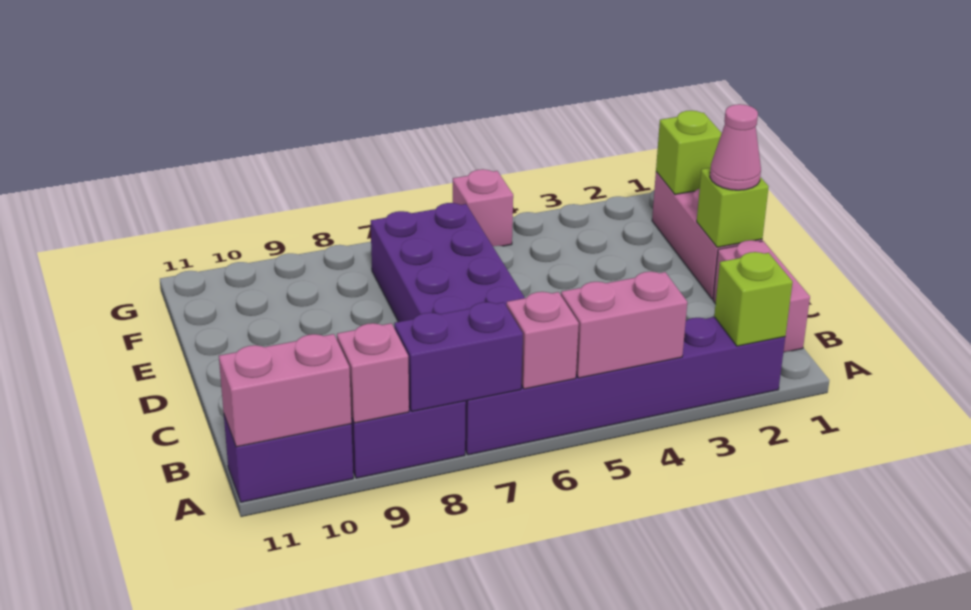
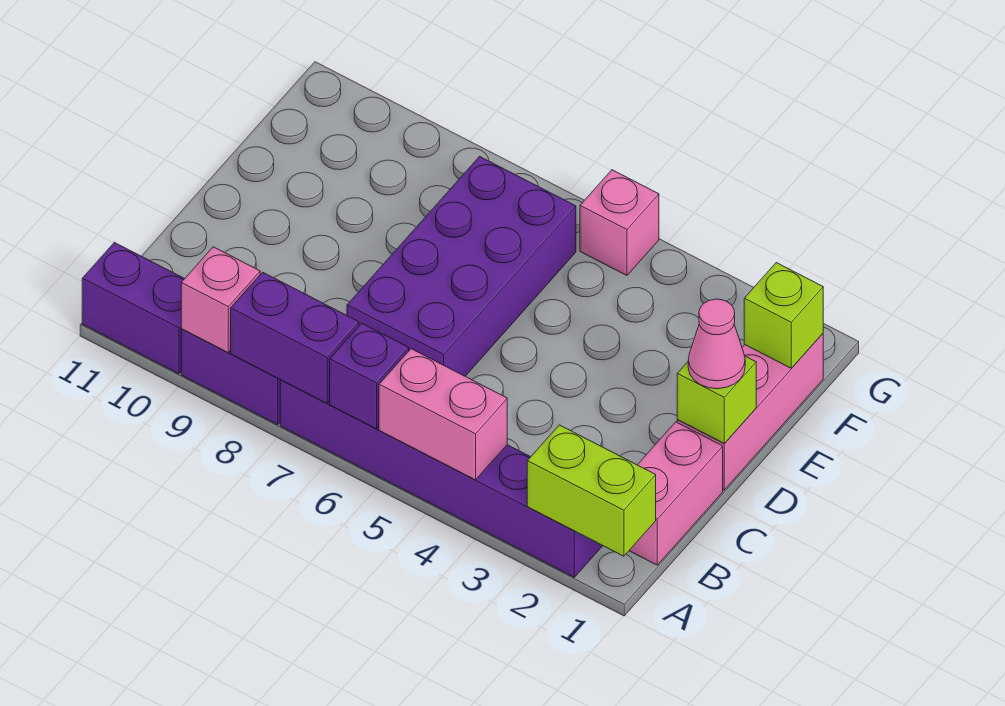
lime 1x1 brick [714,252,793,346] -> lime 1x2 brick [527,425,656,556]
pink 1x1 brick [506,292,579,389] -> purple 1x1 brick [330,323,409,429]
pink 1x2 brick [219,334,351,447] -> none

